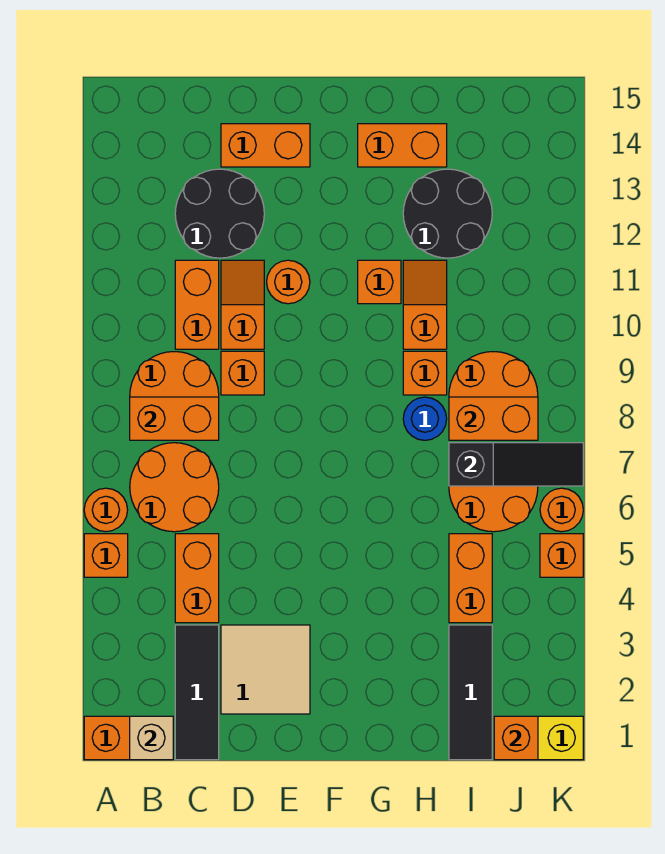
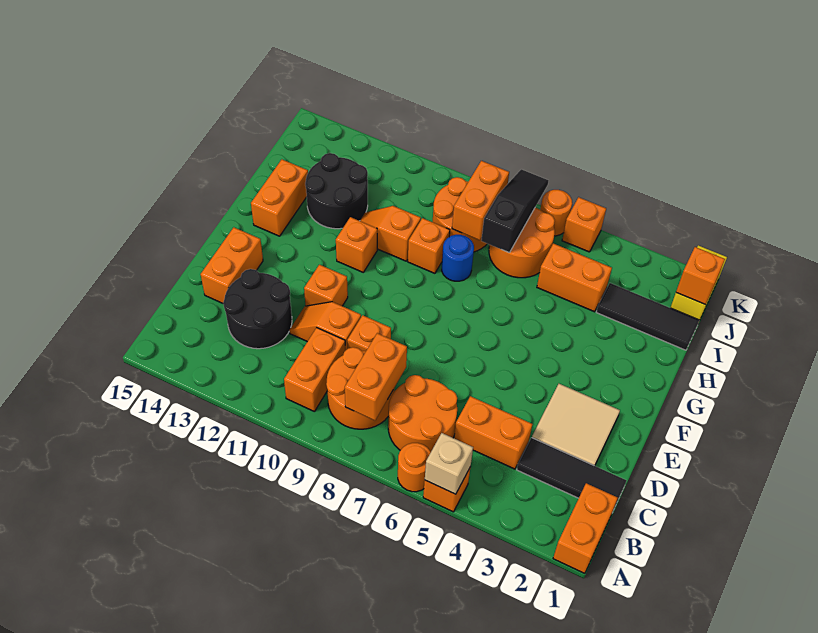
tan 1x1 brick [130,716,173,760] -> tan 1x1 brick moved to [425,433,473,494]
orange 1x2 brick [175,260,219,349] -> orange 1x2 brick turned to [284,328,345,411]
orange 1x1 round brick [267,260,310,304] -> orange 1x1 brick [304,265,348,306]

